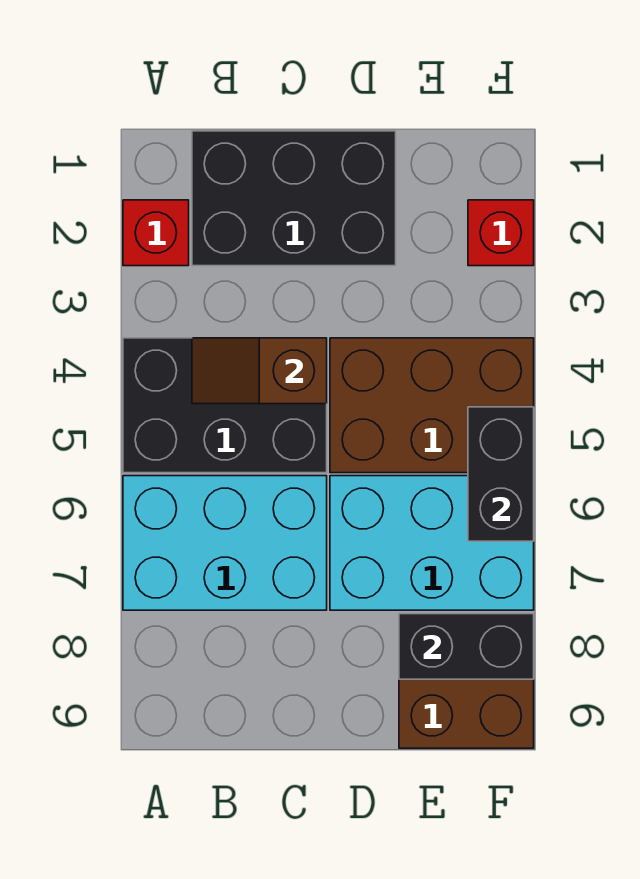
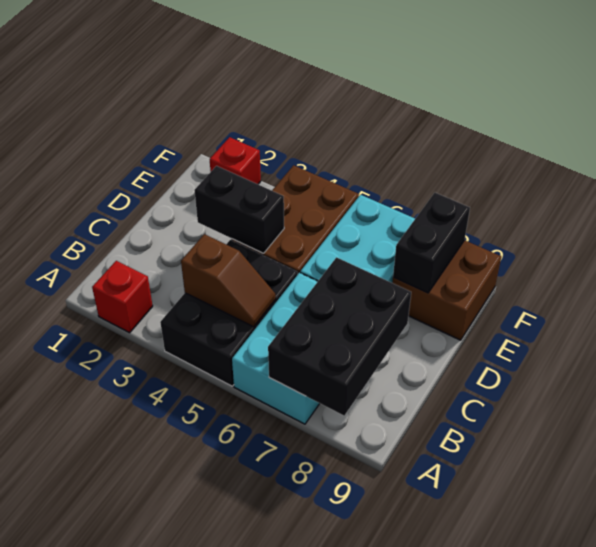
black 2x3 brick [192,131,396,266] -> black 2x3 brick moved to [268,257,411,415]
brown 1x2 slope [192,338,327,404] -> brown 1x2 slope turned to [181,234,276,327]
black 1x2 brick [468,407,534,541] -> black 1x2 brick moved to [194,166,284,253]

